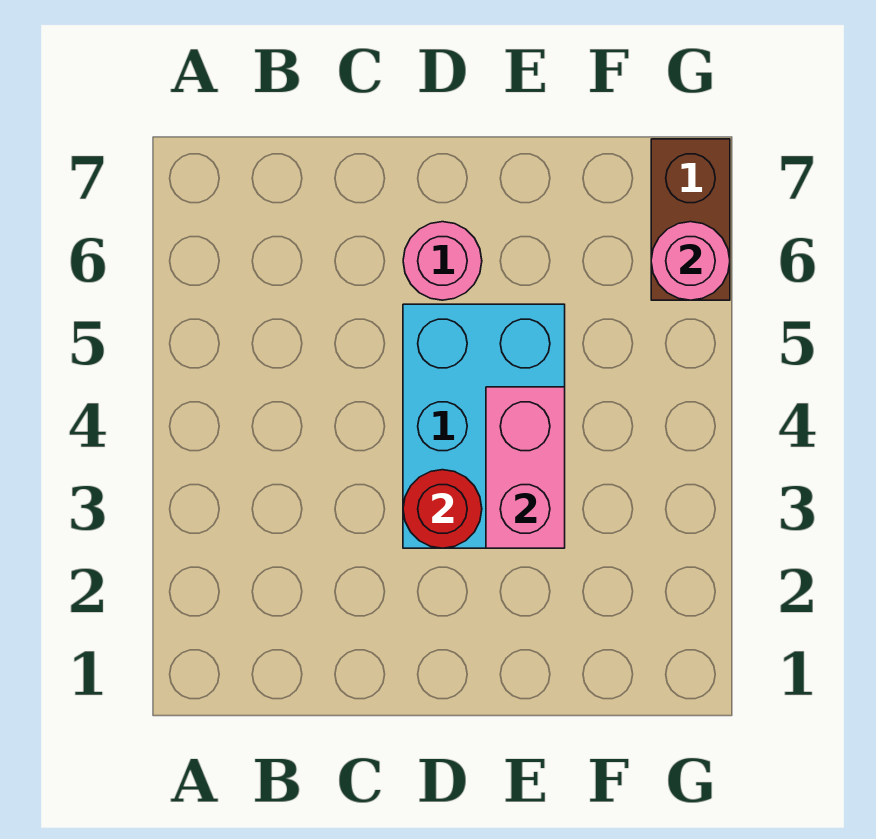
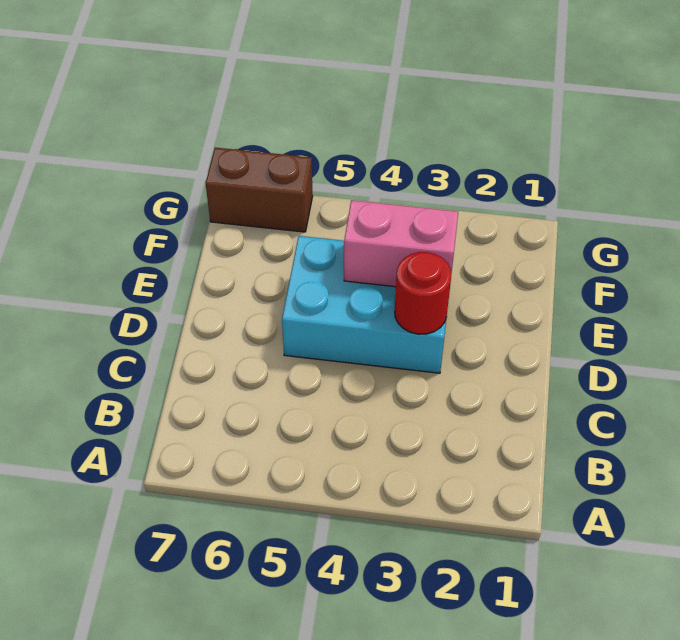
pink 1x1 round brick [403,222,482,300] -> none
pink 1x1 round brick [651,222,730,300] -> none

